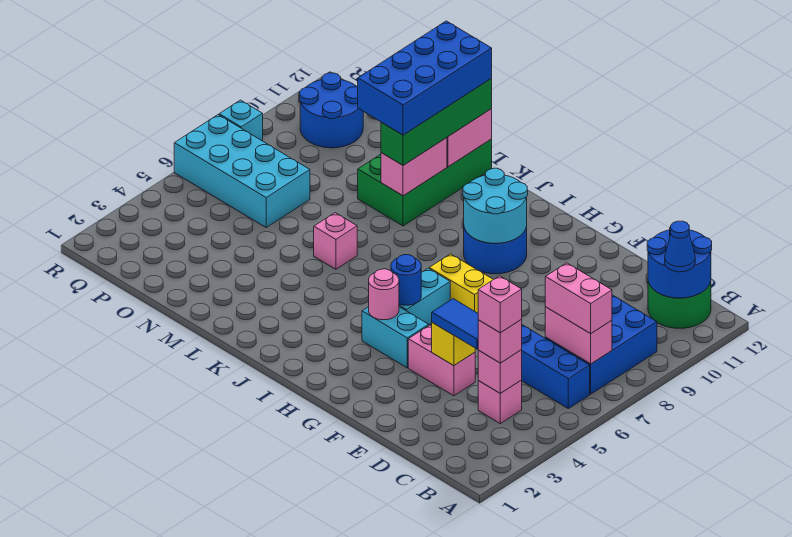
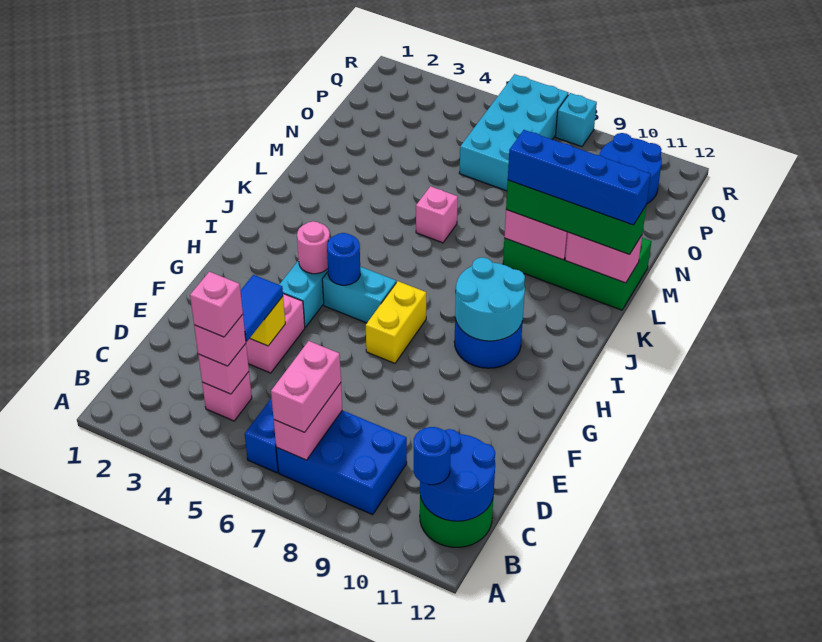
blue 1x1 cone [665,221,695,272] -> blue 1x1 round brick [414,427,451,485]
blue 2x4 brick [358,21,492,135] -> blue 1x4 brick [508,130,651,225]

